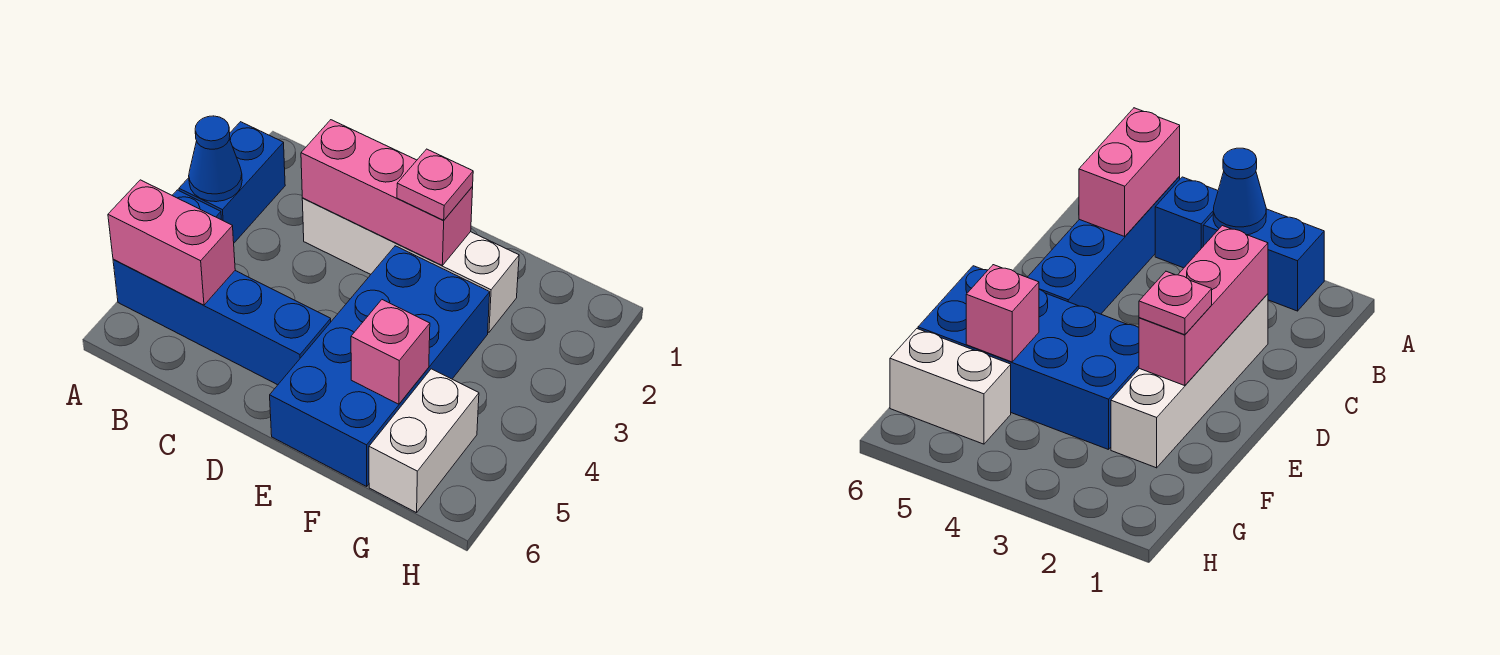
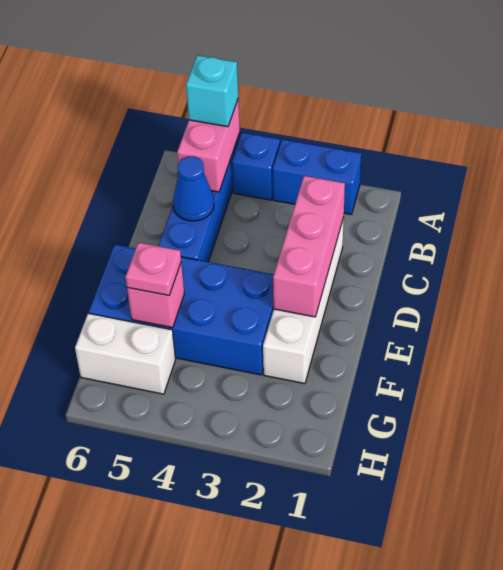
blue 1x1 cone [189,116,242,202] -> blue 1x1 cone moved to [173,156,214,221]
none -> cyan 1x1 brick [186,55,238,127]
pink 1x1 plate [397,149,473,220] -> pink 1x1 plate moved to [126,243,181,295]

